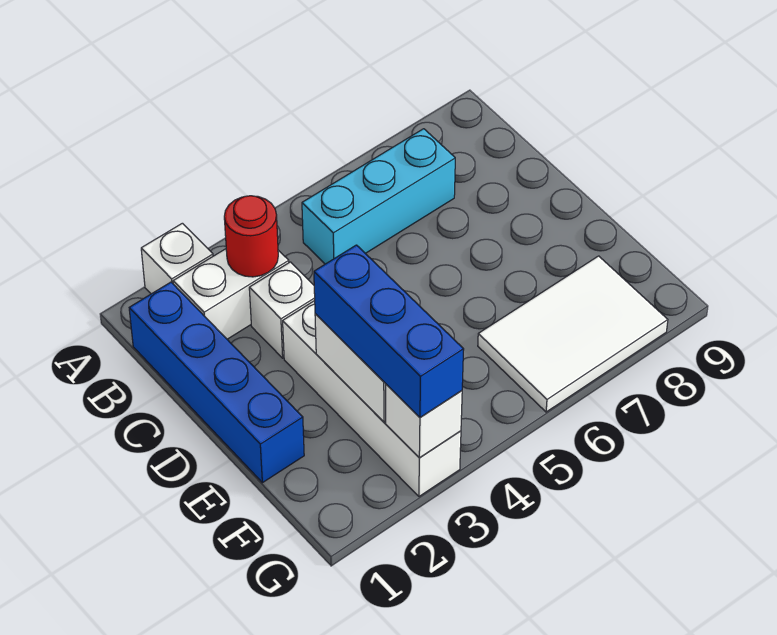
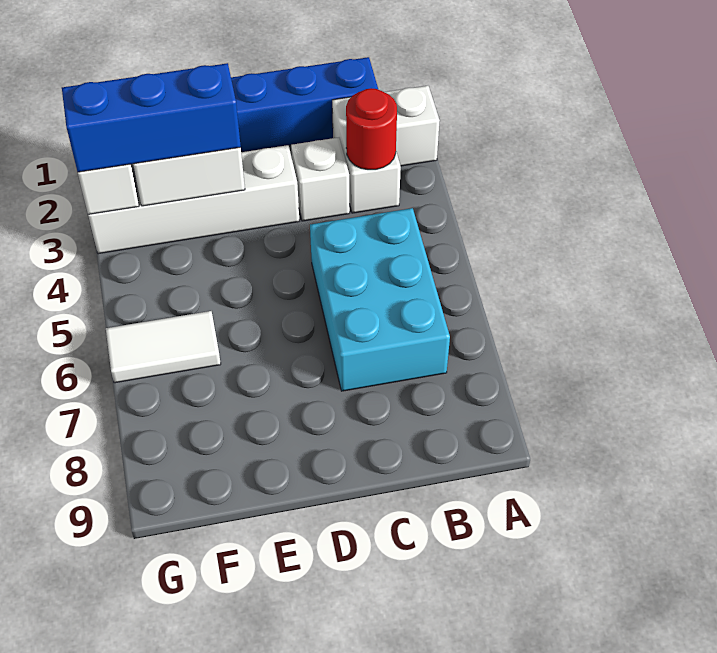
cyan 1x3 brick [302,129,455,264] -> cyan 2x3 brick [310,208,450,391]
white 2x3 tile [478,256,668,412] -> white 1x2 tile [106,311,221,383]

